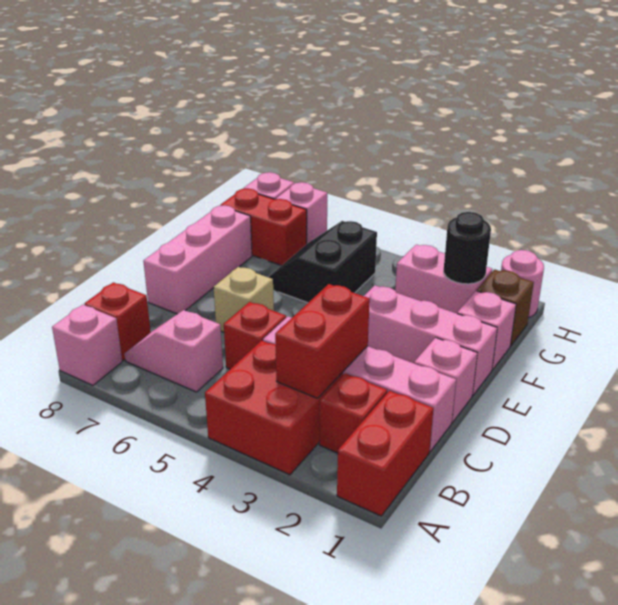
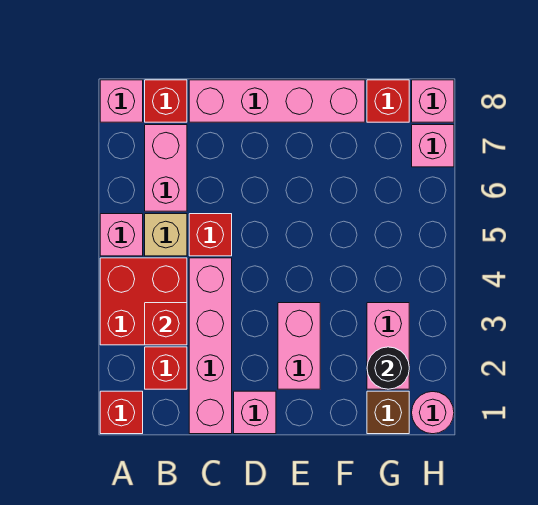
red 1x2 brick [337,391,433,516] -> red 1x1 brick [100,391,143,434]
red 1x2 brick [275,284,370,398] -> red 1x1 brick [145,303,187,345]
pink 1x2 slope [125,310,223,392] -> pink 1x2 brick [145,125,187,211]
tan 1x1 brick [214,267,274,332] -> tan 1x1 brick moved to [145,214,187,256]
pink 1x3 brick [143,205,252,314] -> pink 1x4 brick [189,80,365,122]
pink 1x3 brick [364,285,497,395] -> pink 1x2 brick [278,303,320,389]
pink 1x1 brick [457,291,516,370] -> pink 1x1 brick moved to [100,214,143,256]
black 2x2 slope [269,221,377,303] -> none
red 1x2 brick [220,188,307,266] -> red 1x1 brick [367,80,409,122]

